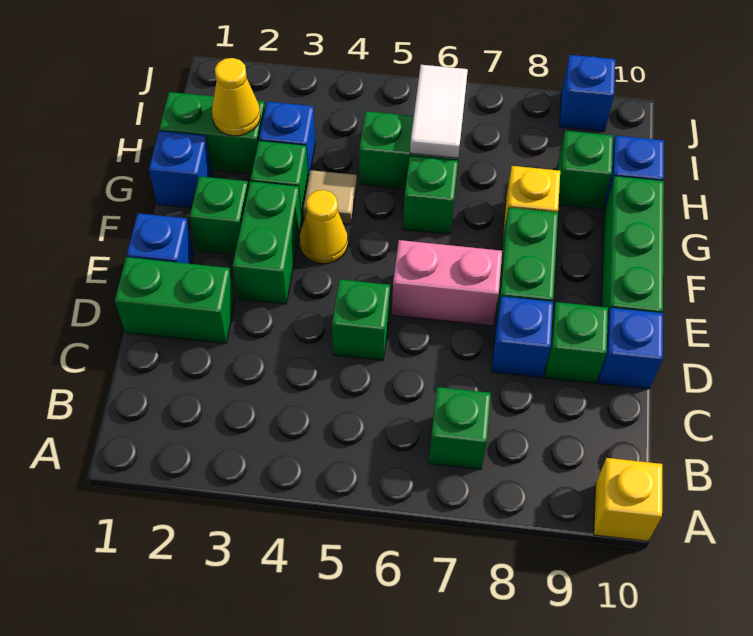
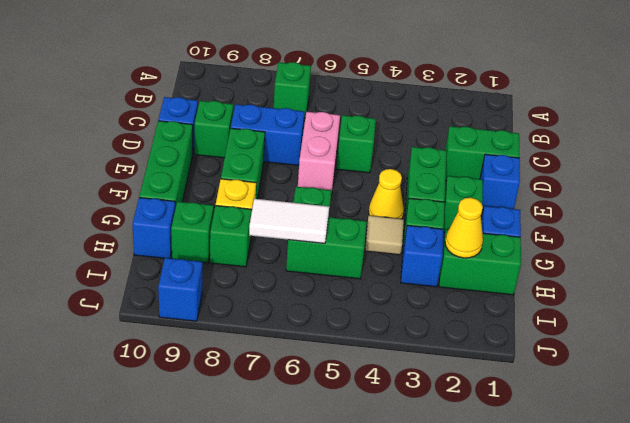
yellow 1x1 brick [594,458,662,541] -> none
blue 1x1 brick [492,296,553,377] -> blue 1x2 brick [231,104,304,165]
pink 1x2 brick [392,240,502,326] -> pink 1x2 brick turned to [298,112,340,194]
white 1x2 tile [410,65,468,158] -> white 1x2 tile turned to [249,199,329,243]
none -> green 1x1 brick [210,206,252,267]

